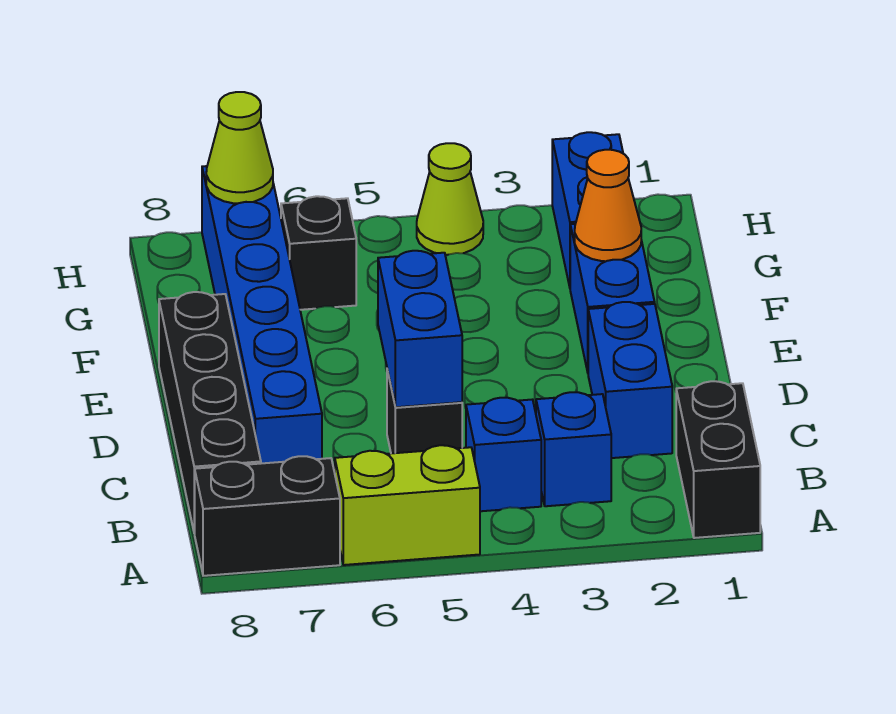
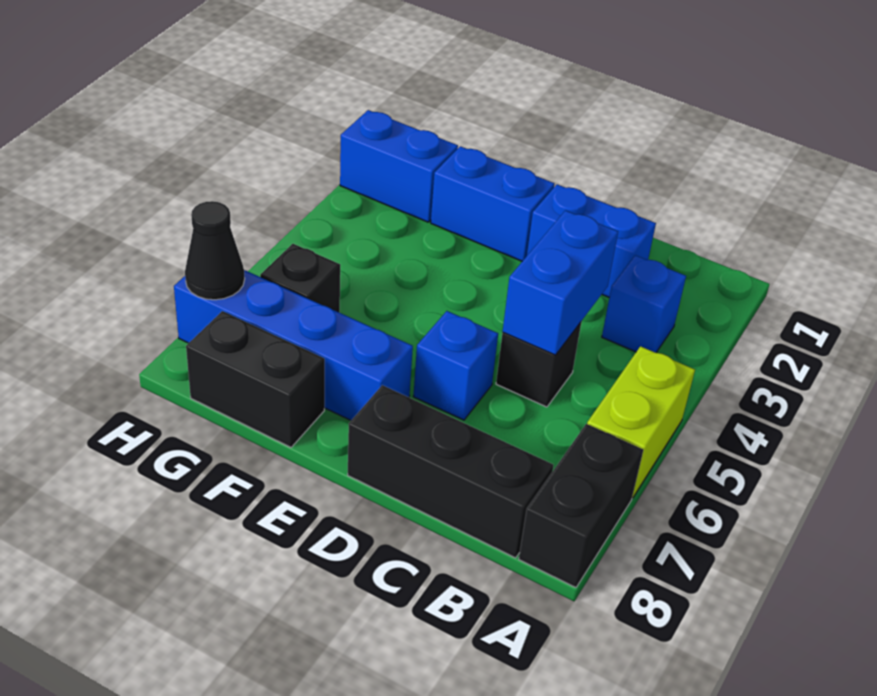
black 1x2 brick [676,381,760,538] -> black 1x2 brick moved to [186,311,325,447]
blue 1x1 brick [466,398,541,511] -> blue 1x1 brick moved to [413,311,498,420]
black 1x4 brick [159,292,261,533] -> black 1x3 brick [348,385,554,558]
blue 1x2 brick [378,251,462,407] -> blue 1x2 brick turned to [503,210,618,355]
blue 1x6 brick [202,166,322,463] -> blue 1x4 brick [174,270,413,420]
orange 1x1 cone [575,150,641,261] -> none
lime 1x1 cone [417,143,483,255] -> none
lime 1x1 cone [206,92,273,203] -> black 1x1 cone [185,201,245,300]

